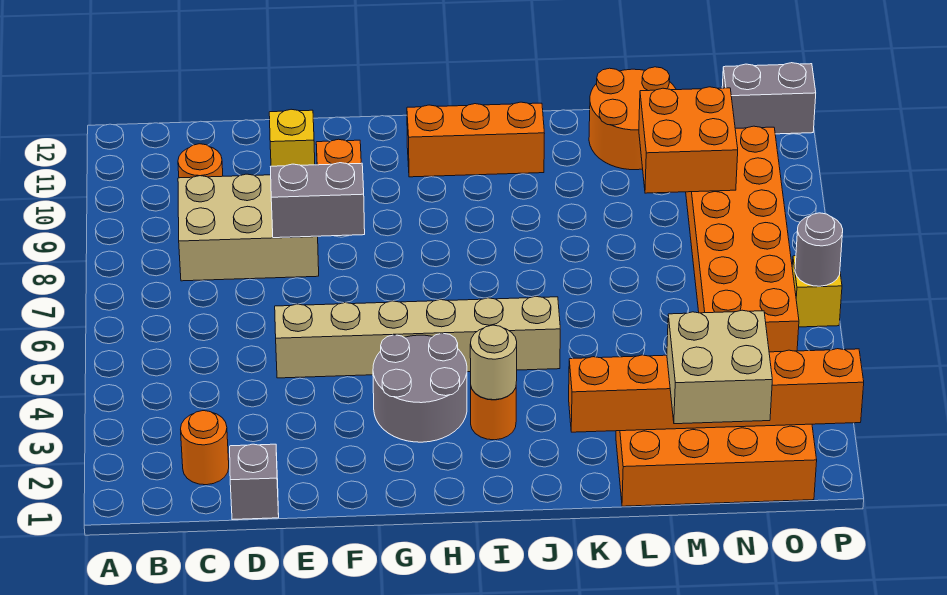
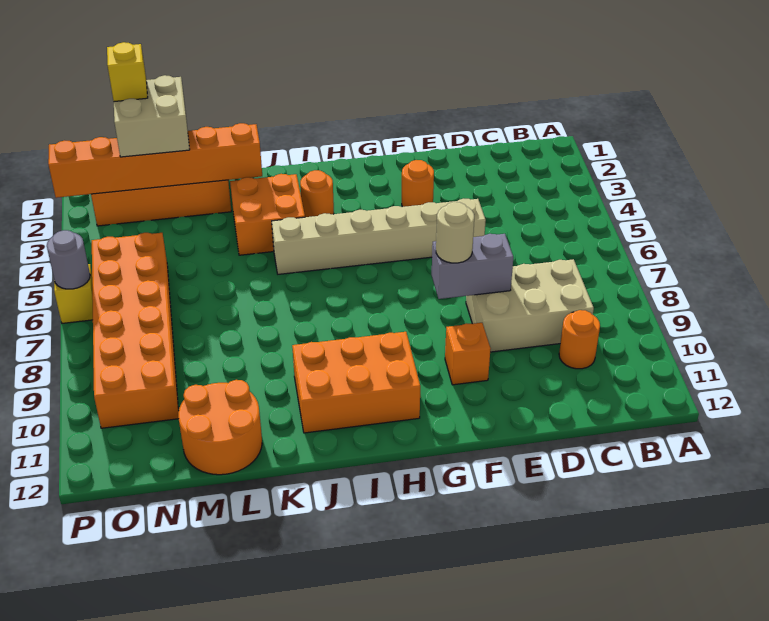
orange 1x1 round brick [181,411,229,485] -> orange 1x1 round brick moved to [402,160,434,207]
grey 1x1 brick [230,444,279,520] -> none
yellow 1x1 brick [269,109,315,166] -> yellow 1x1 brick moved to [107,42,148,101]
grey 2x2 round brick [373,333,467,442] -> none
orange 1x3 brick [407,102,545,177] -> orange 2x3 brick [292,332,420,433]
tan 1x1 round brick [470,325,517,400] -> tan 1x1 round brick moved to [436,202,474,263]
orange 2x2 brick [639,87,738,193] -> orange 2x2 brick moved to [230,174,305,255]
grey 1x2 brick [722,63,816,134] -> none

